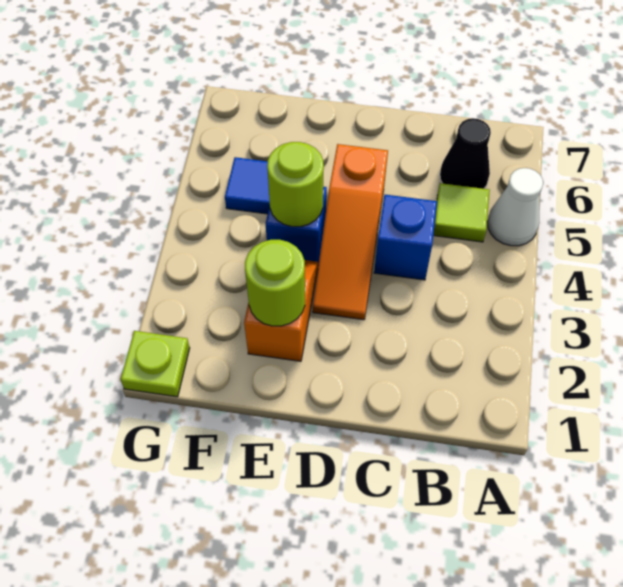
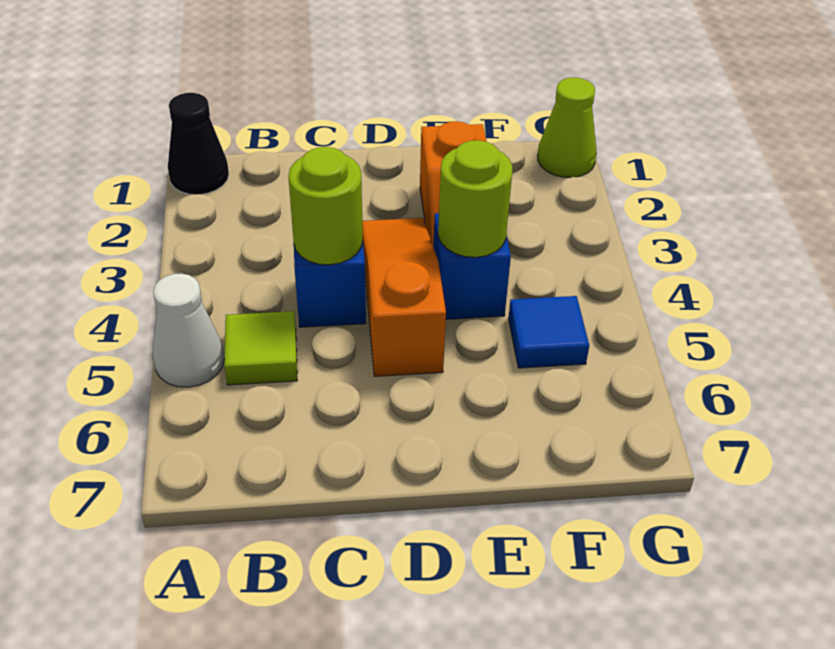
black 1x1 cone [440,118,491,189] -> black 1x1 cone moved to [168,93,229,195]
lime 1x1 round brick [245,240,305,326] -> lime 1x1 round brick moved to [288,147,363,265]
lime 1x1 plate [121,331,190,397] -> lime 1x1 cone [538,77,597,178]

